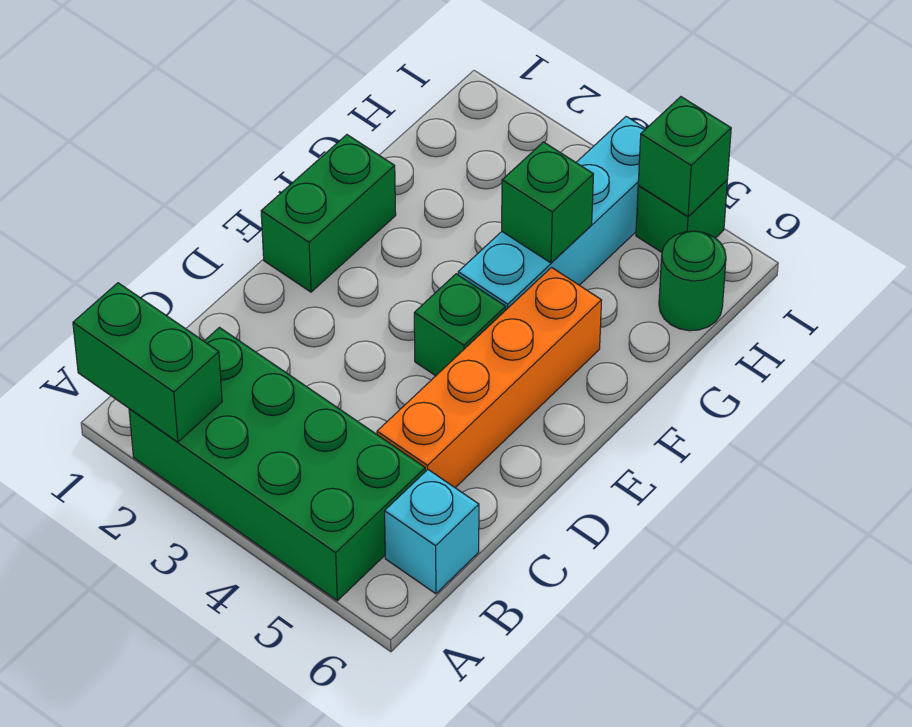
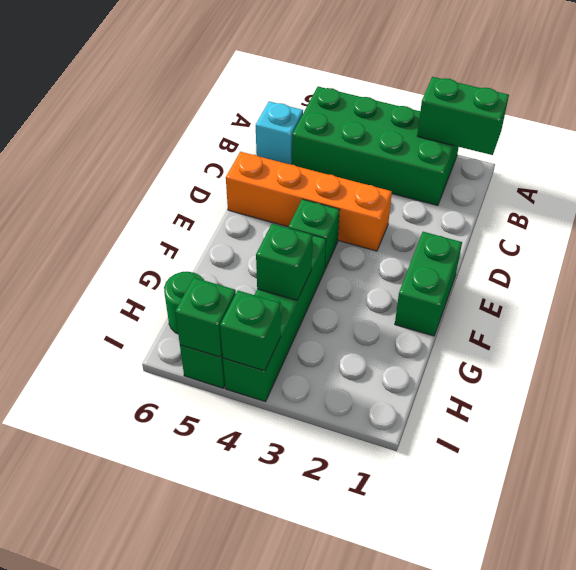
orange 1x4 brick [377,268,602,488] -> orange 1x4 brick turned to [226,152,392,251]
cyan 1x4 brick [458,116,646,310] -> green 1x4 brick [223,235,326,402]
none -> green 1x1 brick [220,291,281,371]

